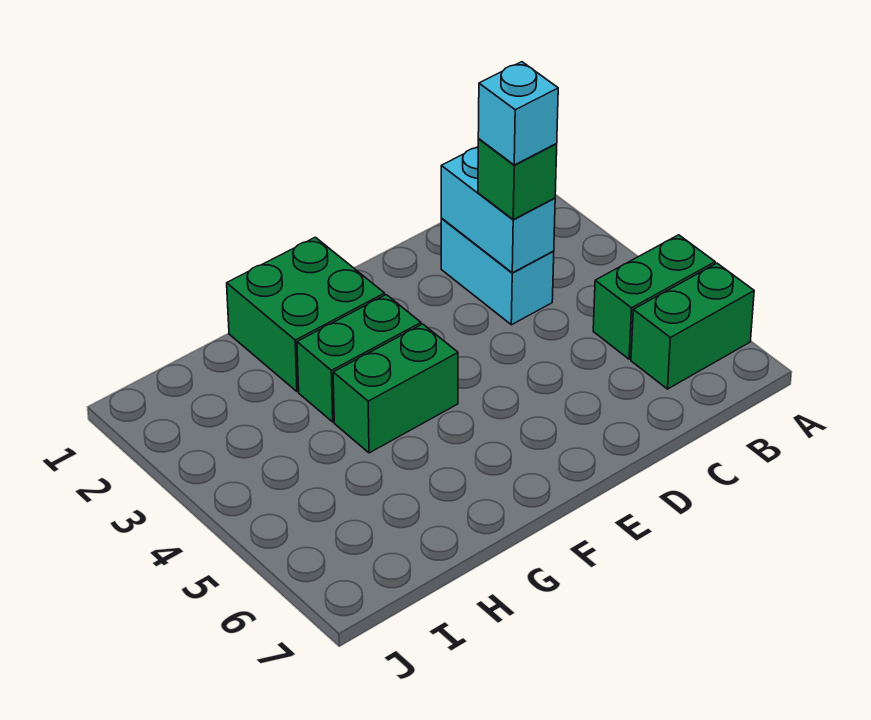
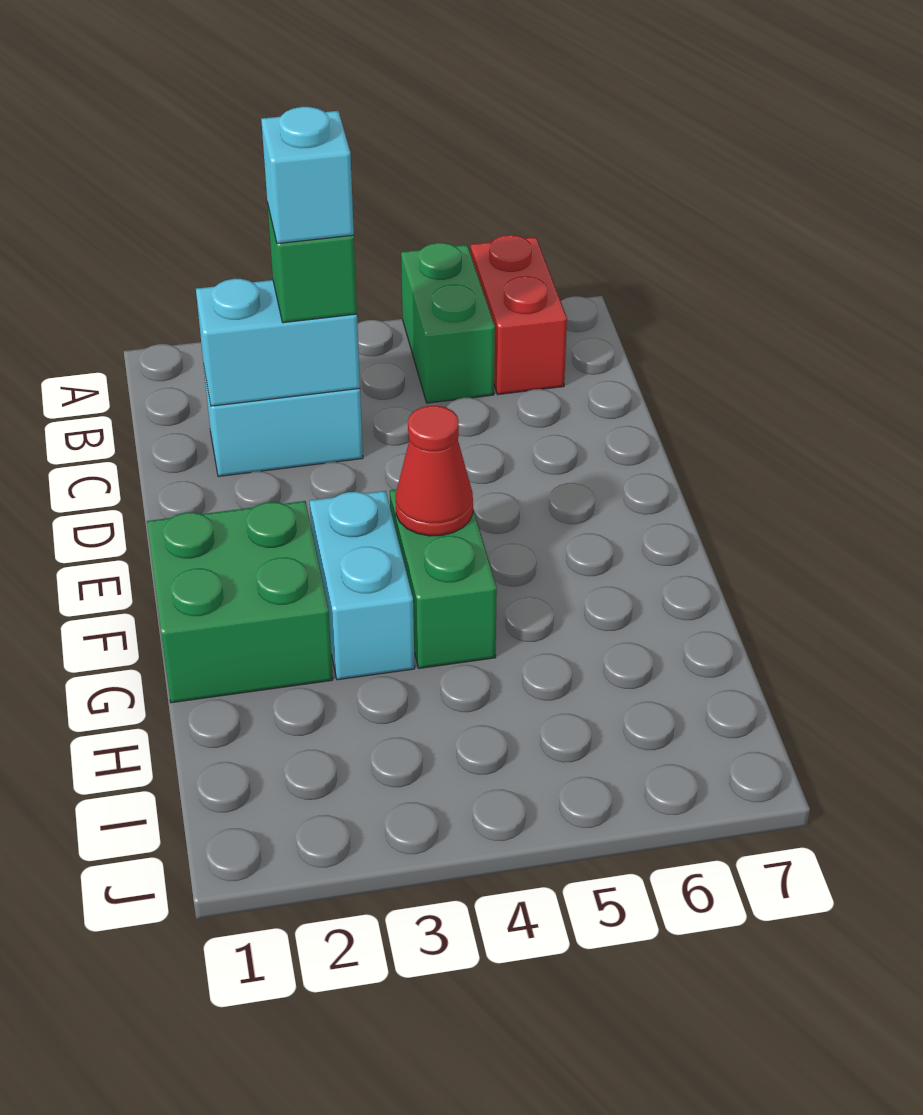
green 1x2 brick [631,263,754,389] -> red 1x2 brick [471,235,567,395]
green 1x2 brick [297,295,421,422] -> cyan 1x2 brick [310,491,415,680]
none -> red 1x1 cone [396,406,473,536]

